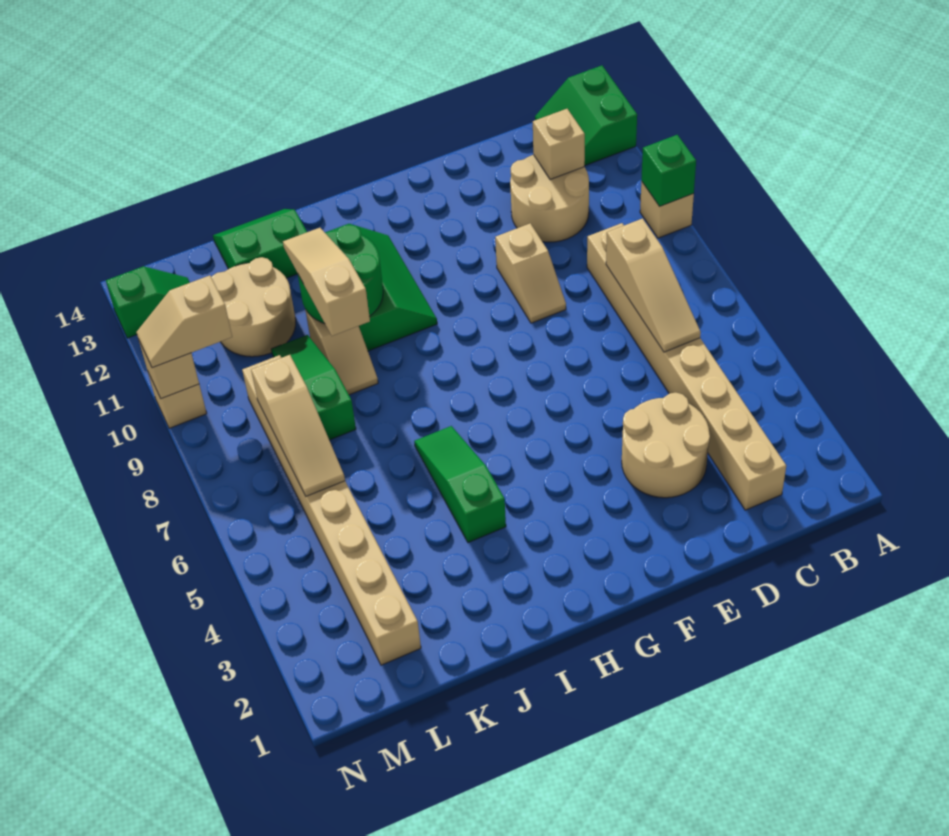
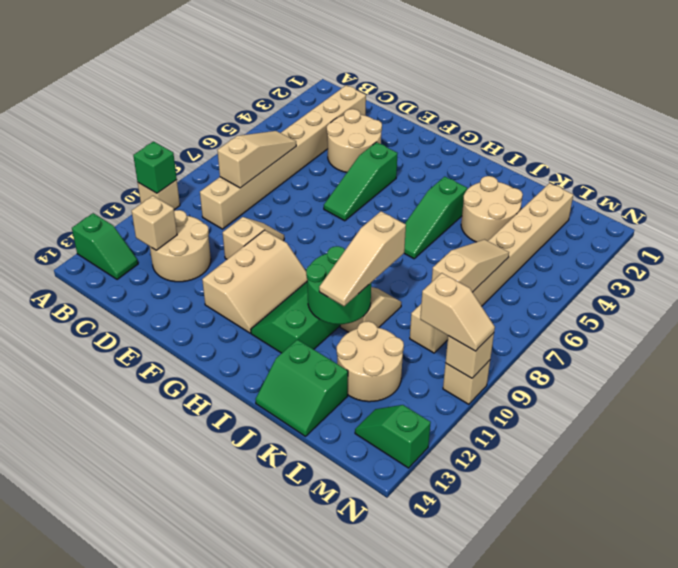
green 2x2 slope [535,66,637,166] -> green 1x2 slope [72,213,138,280]
none -> tan 2x3 slope [202,230,307,333]
none -> tan 2x2 round brick [461,176,523,242]
green 1x3 slope [271,335,356,440] -> green 1x3 slope moved to [324,142,398,221]

